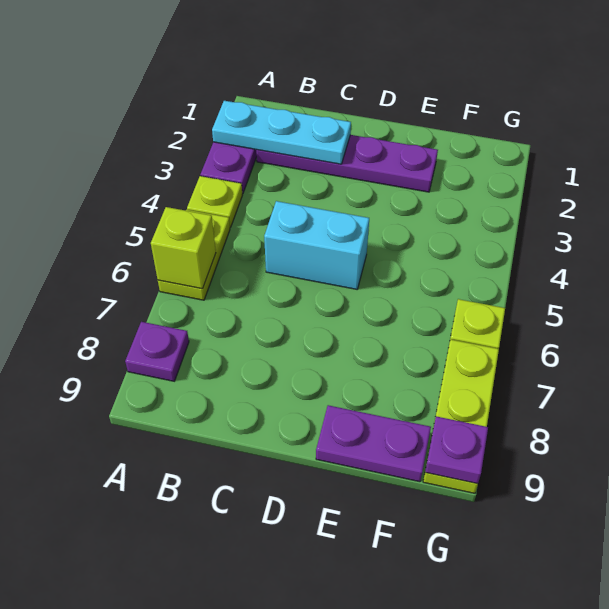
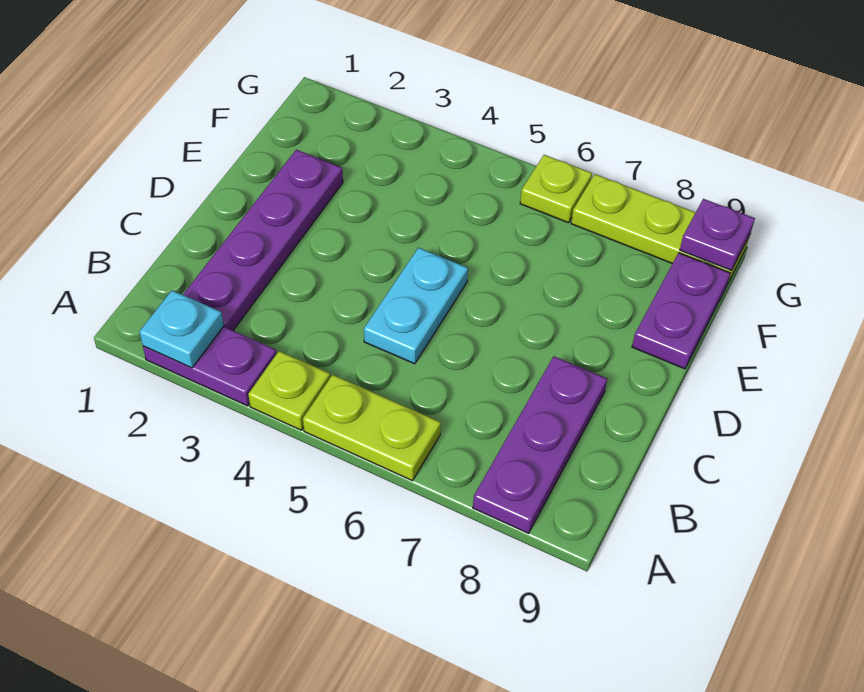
cyan 1x3 plate [212,101,351,164] -> cyan 1x1 plate [139,290,224,368]
lime 1x1 brick [151,207,216,289] -> none
purple 1x1 plate [125,322,189,381] -> purple 1x3 plate [473,356,607,533]
cyan 1x2 brick [264,201,369,289] -> cyan 1x2 plate [364,248,468,364]

